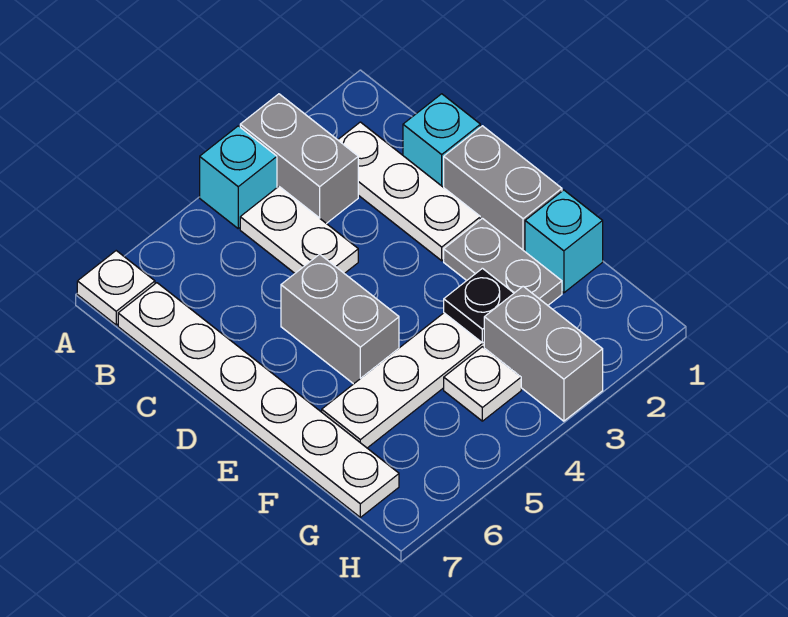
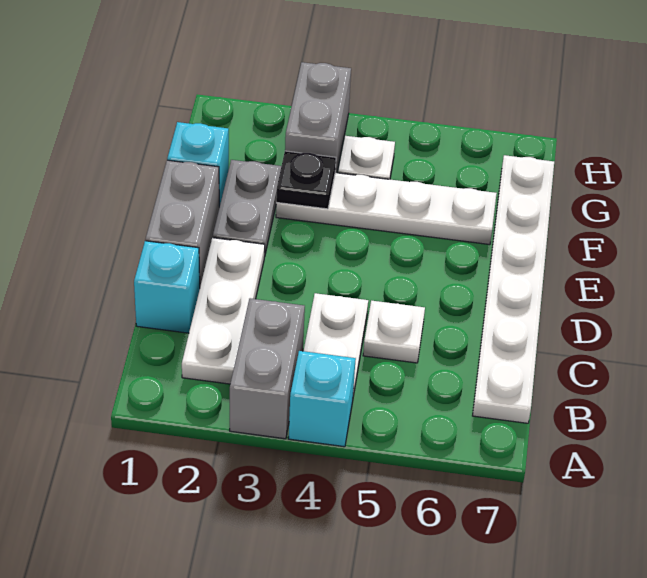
white 1x1 plate [77,251,155,325] -> white 1x1 plate moved to [363,301,425,363]
grey 1x2 brick [281,254,399,384] -> none

